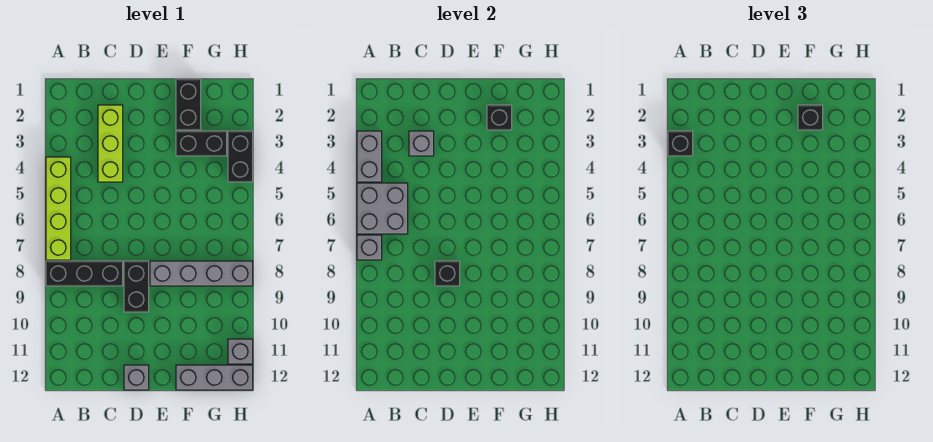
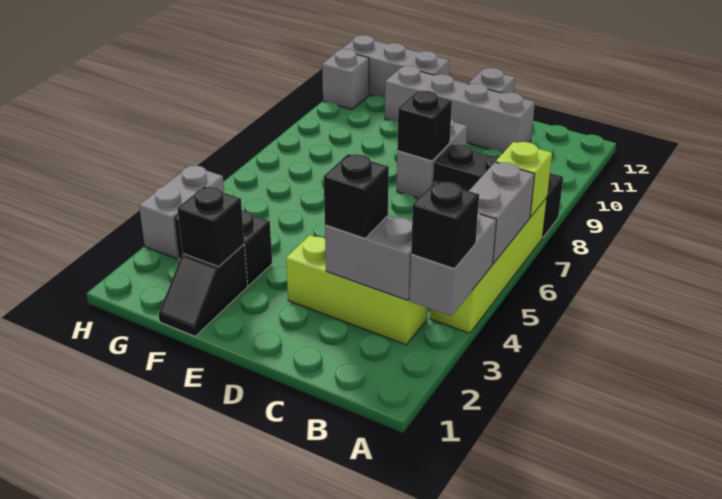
grey 2x2 brick [357,183,408,234] -> grey 1x2 brick [469,162,535,264]
grey 1x1 brick [357,235,382,260] -> lime 1x1 brick [496,142,552,217]
lime 1x3 brick [98,105,123,182] -> lime 1x3 brick turned to [286,235,428,345]
grey 1x1 brick [409,131,434,156] -> grey 1x2 brick [325,216,412,300]
black 1x2 brick [124,261,149,312] -> grey 1x2 brick [397,119,467,198]
grey 1x4 brick [150,261,253,286] -> grey 1x4 brick moved to [385,66,535,153]
black 1x2 brick [176,79,201,130] -> black 1x2 slope [159,245,248,336]
black 1x1 brick [798,105,823,130] -> black 1x1 brick moved to [324,154,389,238]
black 1x2 brick [228,131,253,182] -> grey 1x2 brick [139,165,224,259]

